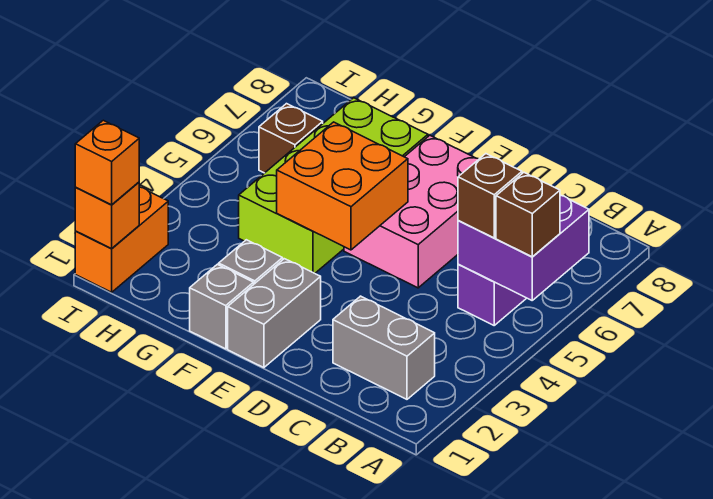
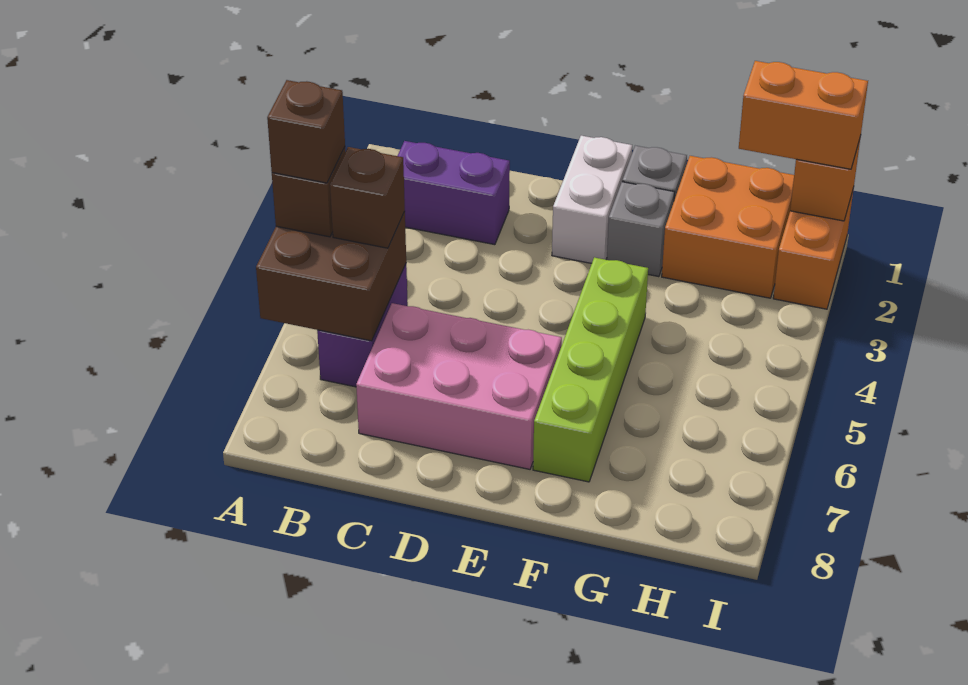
purple 2x2 brick [458,195,589,300] -> brown 2x2 brick [256,211,406,341]
grey 1x2 brick [333,296,435,399] -> purple 1x2 brick [398,141,510,245]
pink 2x3 brick [344,135,479,288] -> pink 2x3 brick turned to [356,303,562,469]
grey 1x2 brick [228,259,321,368] -> white 1x2 brick [552,136,632,263]
orange 2x2 brick [277,122,408,250] -> orange 2x2 brick moved to [662,156,794,298]
lime 2x4 brick [239,98,428,273] -> lime 1x4 brick [533,257,648,482]
brown 1x1 brick [259,104,323,173] -> brown 1x1 brick moved to [267,80,345,183]
orange 1x1 brick [75,120,139,205] -> orange 1x2 brick [739,61,868,169]

